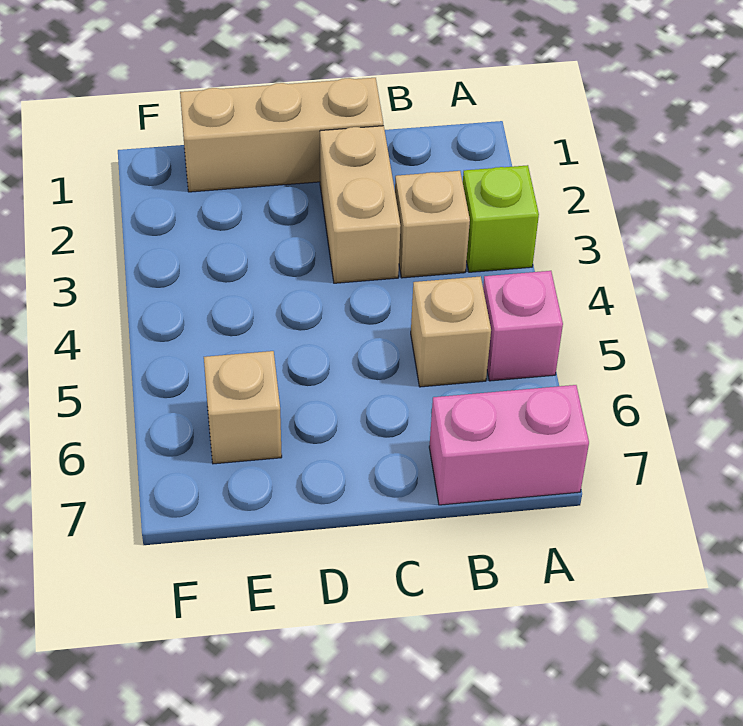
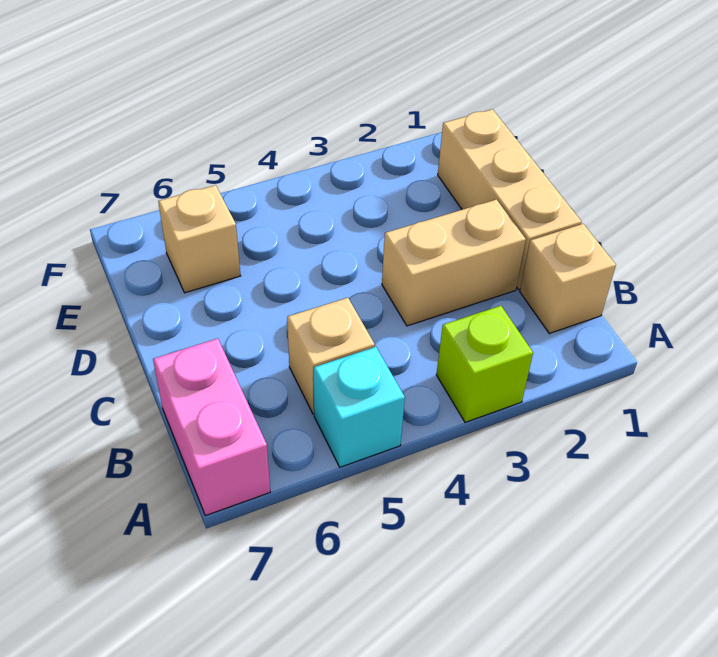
pink 1x1 brick [483,271,563,381] -> cyan 1x1 brick [314,347,405,467]
tan 1x1 brick [395,171,470,278] -> tan 1x1 brick moved to [520,224,616,333]

